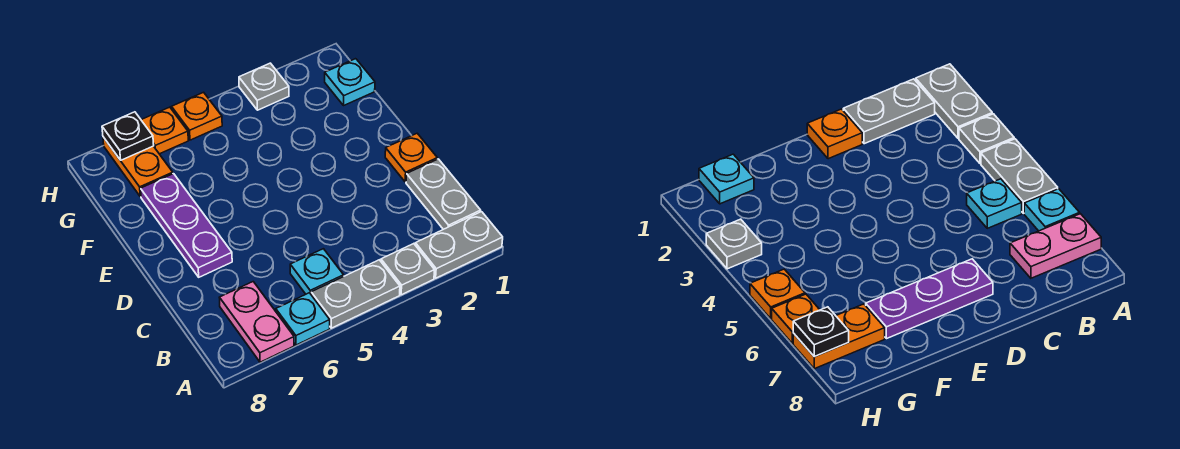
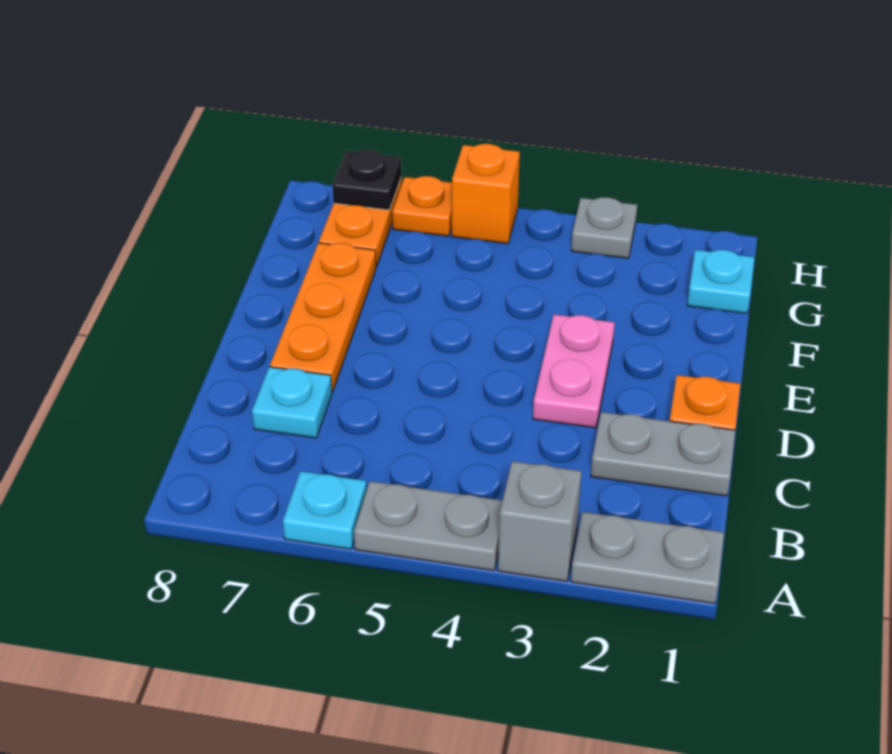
grey 1x1 plate [381,244,435,295] -> grey 1x1 brick [498,461,582,582]
pink 1x2 plate [219,282,294,362] -> pink 1x2 plate moved to [533,314,615,428]
grey 1x2 plate [406,159,481,229] -> grey 1x2 plate turned to [591,412,735,496]
cyan 1x1 plate [290,249,344,294] -> cyan 1x1 plate moved to [252,367,332,438]
purple 1x3 plate [141,174,232,277] -> orange 1x3 plate [270,243,376,392]
orange 1x1 plate [172,92,222,140] -> orange 1x1 brick [452,144,520,244]

